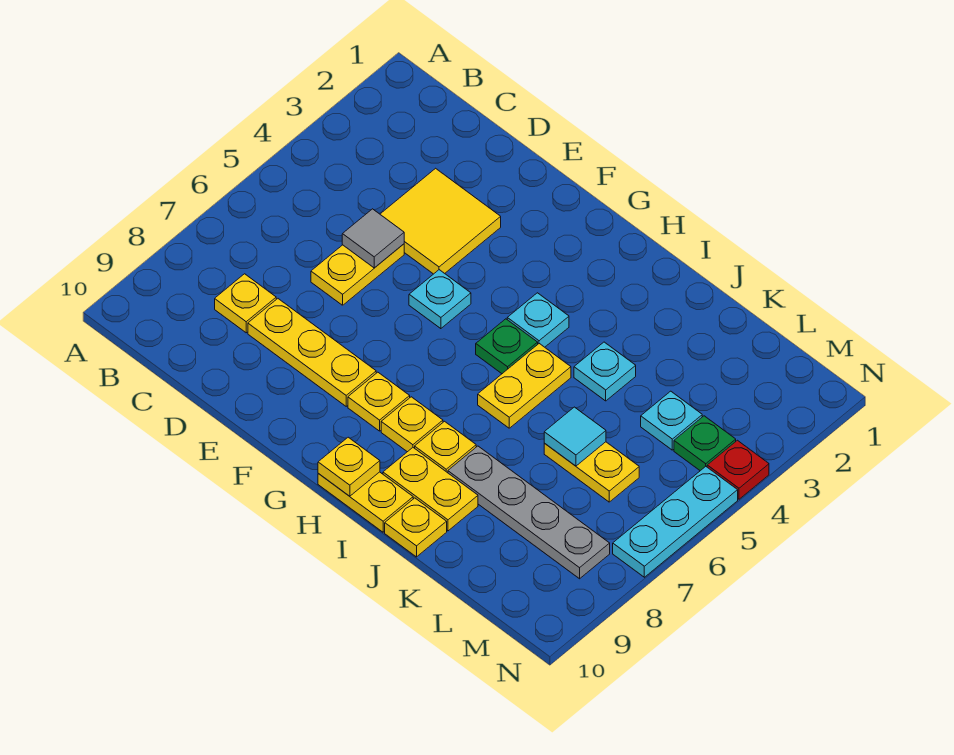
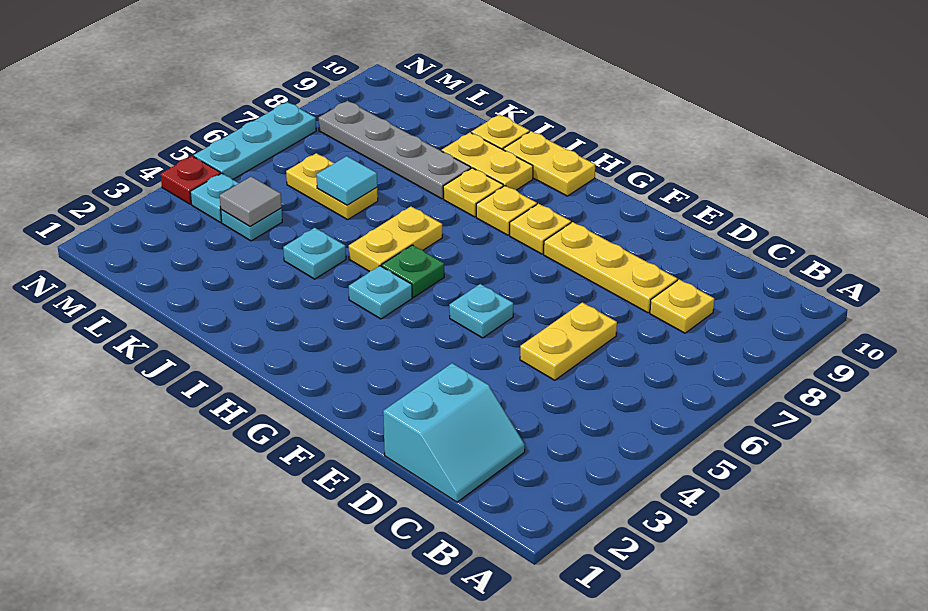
none -> cyan 2x2 slope [383,363,525,502]
yellow 2x2 tile [380,168,501,274] -> none
grey 1x1 tile [342,209,404,268] -> grey 1x1 tile moved to [220,177,282,226]
yellow 1x1 plate [318,437,380,496] -> none
green 1x1 plate [674,416,736,471] -> cyan 1x1 plate [190,173,239,222]

